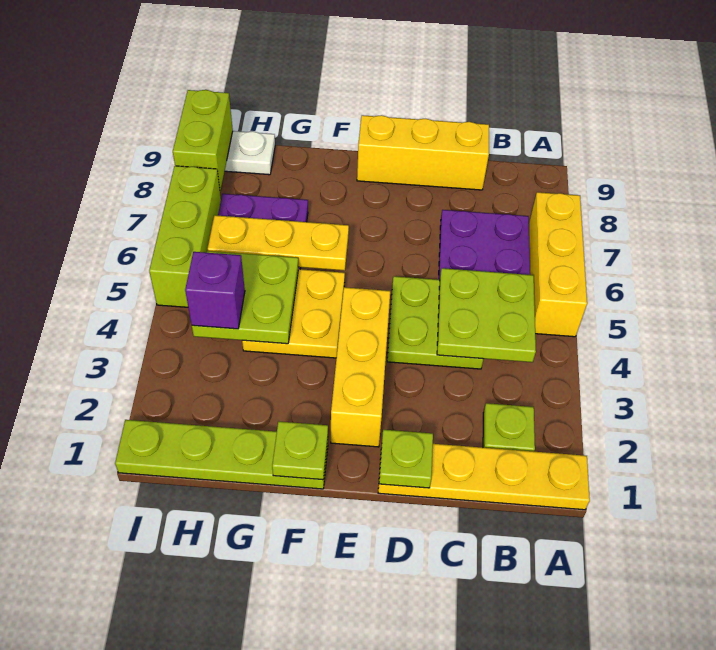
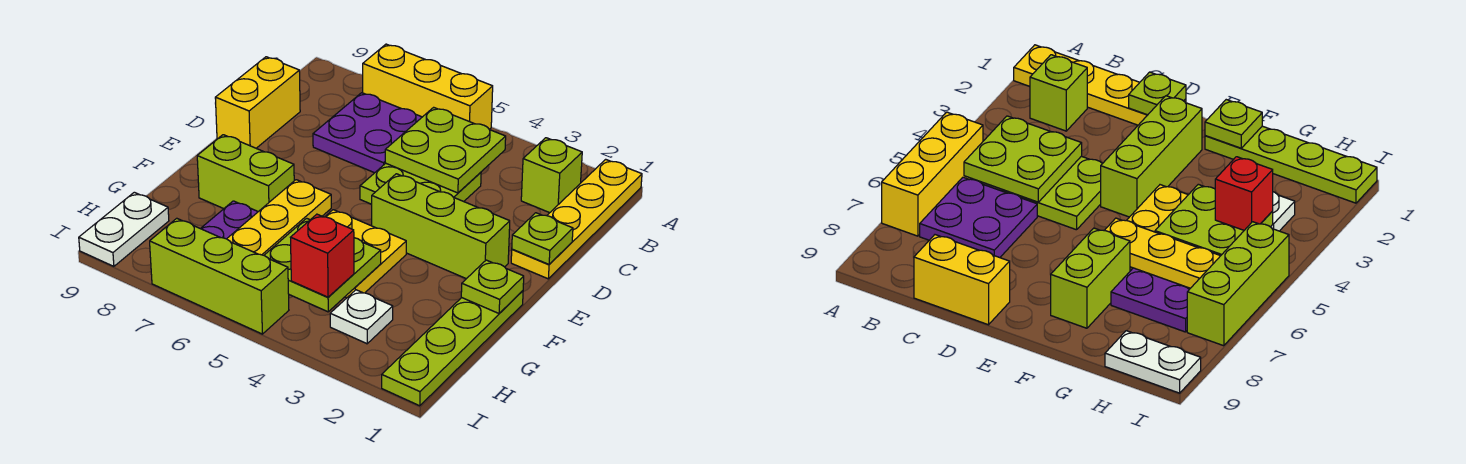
lime 1x1 plate [483,403,535,452] -> lime 1x1 brick [521,138,582,213]
yellow 1x3 brick [357,115,489,190] -> yellow 1x2 brick [215,57,300,148]
yellow 1x3 brick [331,287,390,447] -> lime 1x3 brick [371,174,510,279]
none -> white 1x1 plate [330,290,393,344]
purple 1x1 brick [185,252,245,329] -> red 1x1 brick [291,214,354,297]
lime 1x2 brick [173,90,233,191] -> lime 1x2 brick moved to [197,135,294,212]

